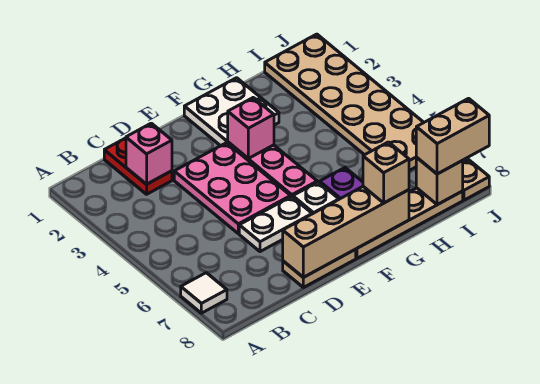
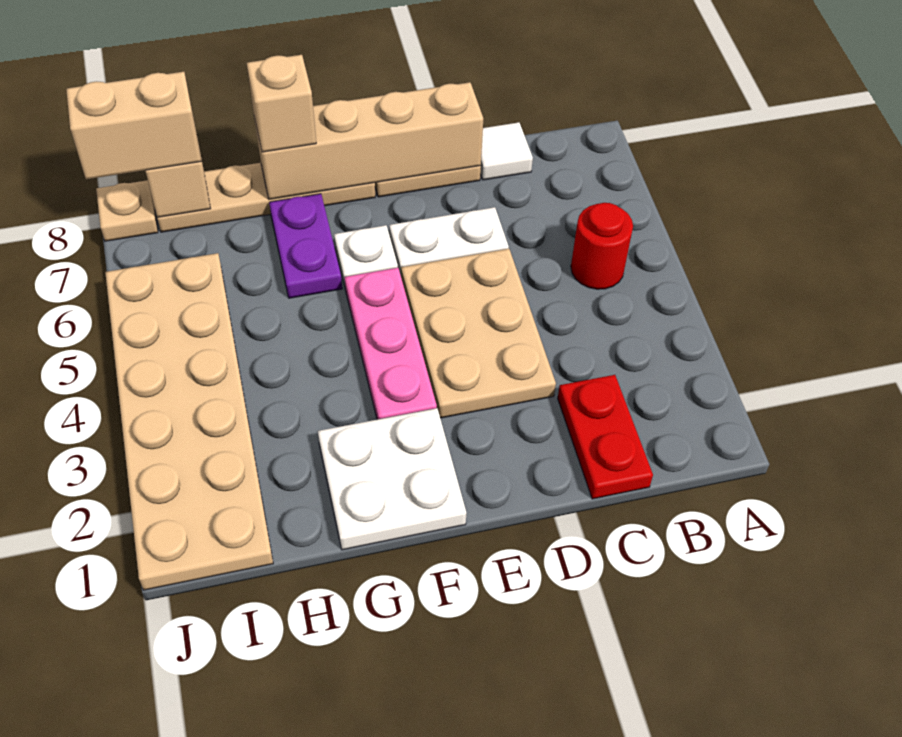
white 1x1 tile [181,273,227,313] -> white 1x1 tile moved to [480,122,533,180]
none -> red 1x1 round brick [571,203,633,289]
pink 1x1 brick [126,123,172,184] -> none
pink 2x3 plate [174,143,291,234] -> tan 2x3 plate [401,249,556,418]
pink 1x1 brick [228,98,274,158] -> none

